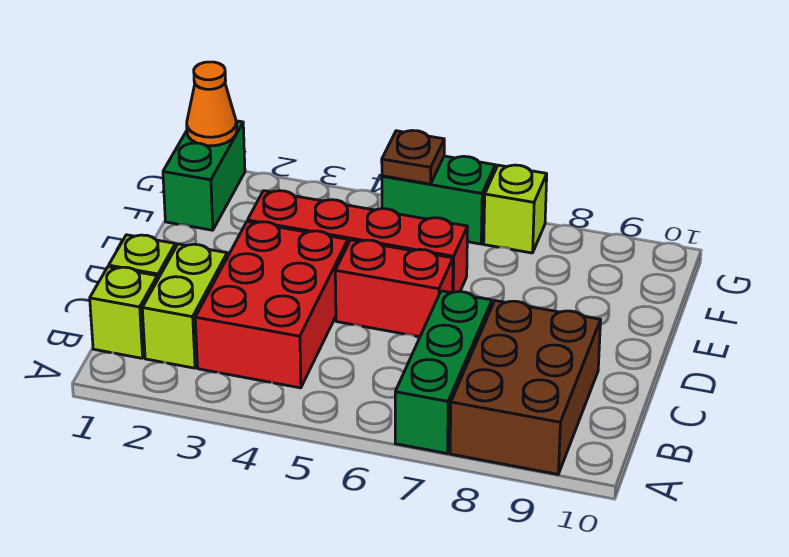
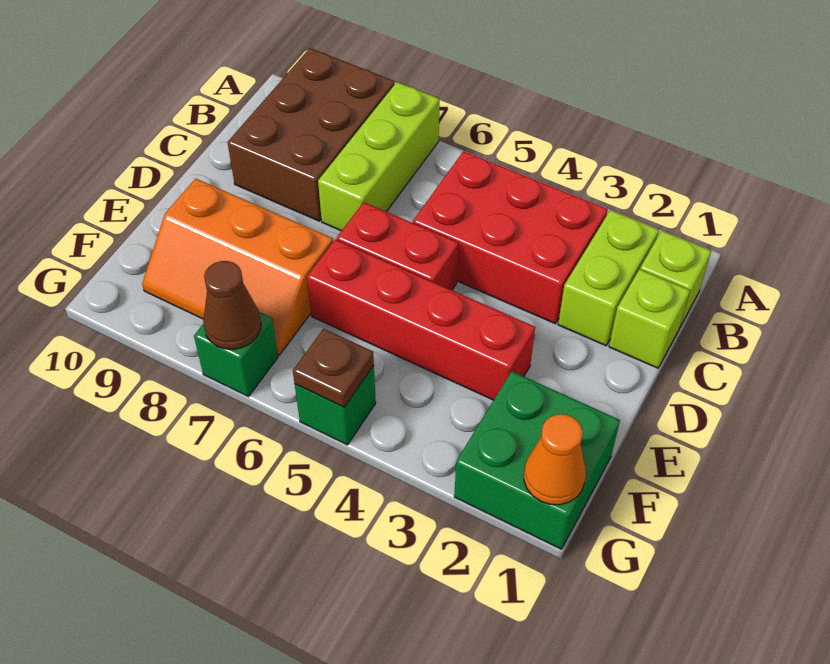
green 1x3 brick [395,291,492,453] -> lime 1x3 brick [318,82,440,231]
red 2x3 brick [195,222,348,388] -> red 2x3 brick turned to [413,151,608,324]
none -> orange 2x3 slope [142,179,333,355]
green 1x2 brick [163,121,245,230] -> green 2x2 brick [454,371,620,549]
green 1x2 brick [382,156,495,244] -> green 1x1 brick [295,365,376,445]
lime 1x1 brick [484,165,547,253] -> green 1x1 brick [194,312,278,397]
none -> brown 1x1 cone [203,261,261,349]

